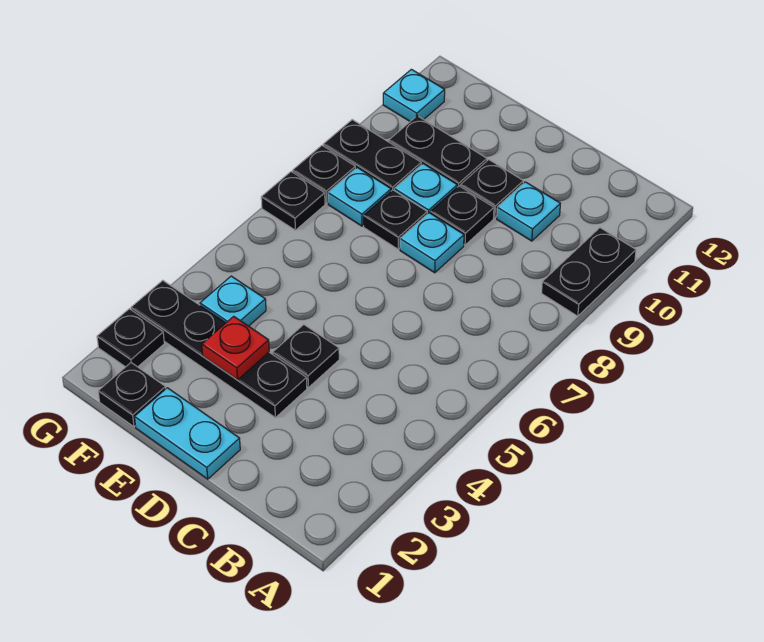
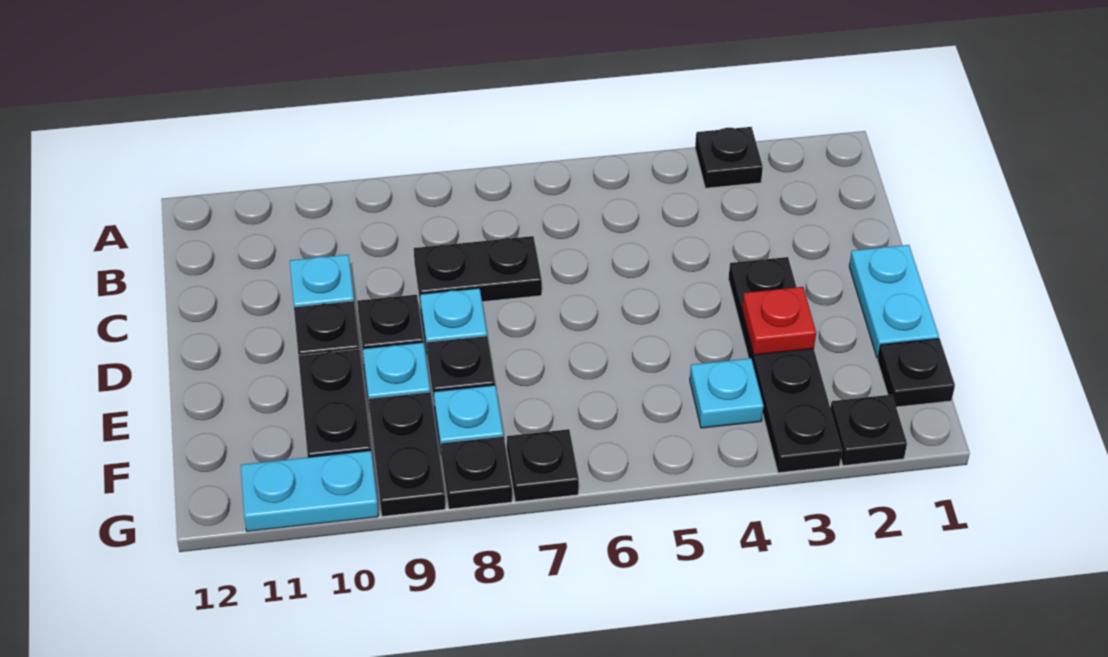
black 1x2 plate [542,228,636,316] -> black 1x2 plate moved to [414,236,542,306]
black 1x1 plate [273,325,339,388] -> black 1x1 plate moved to [695,127,763,188]
cyan 1x1 plate [383,69,445,121] -> cyan 1x2 plate [241,451,378,531]

